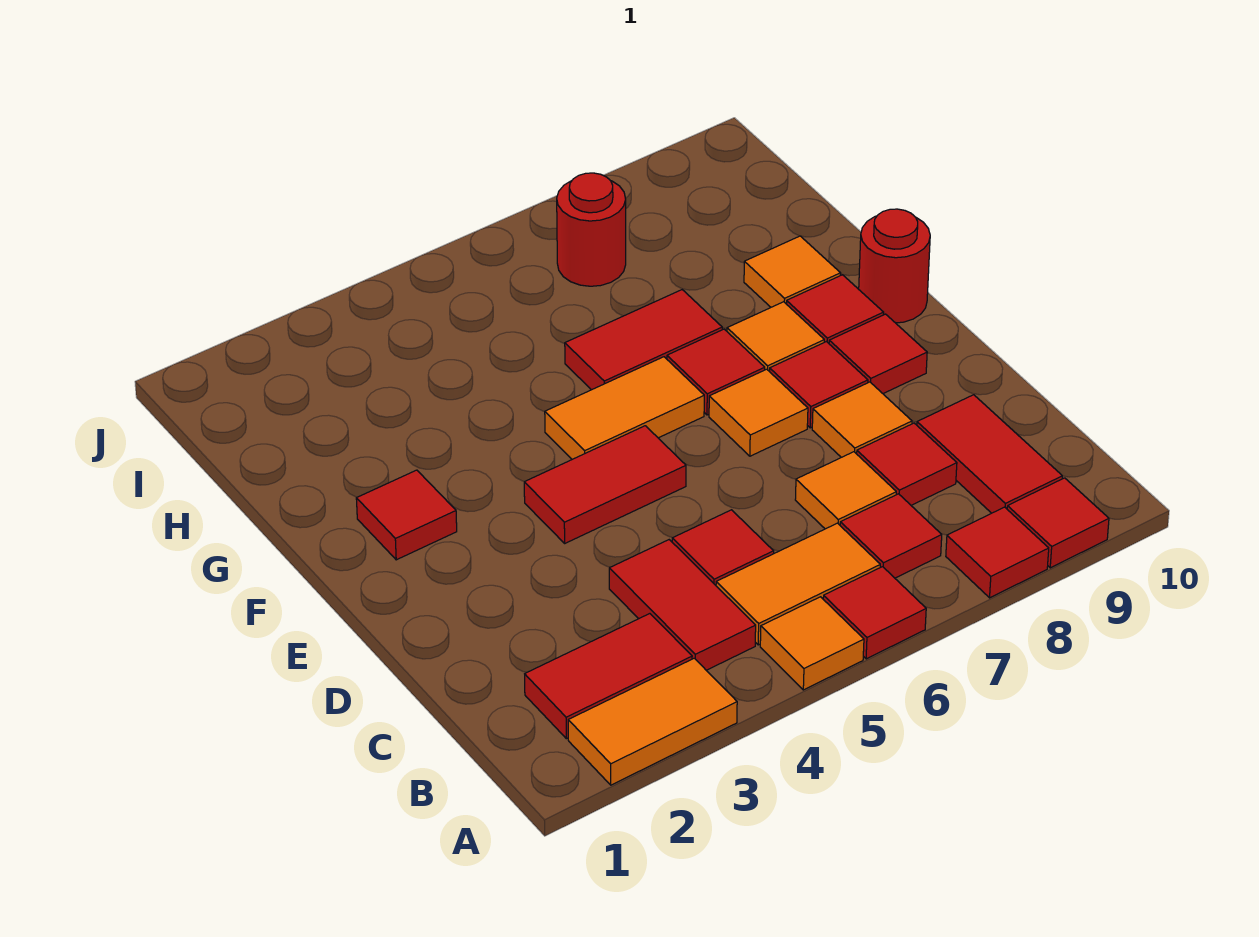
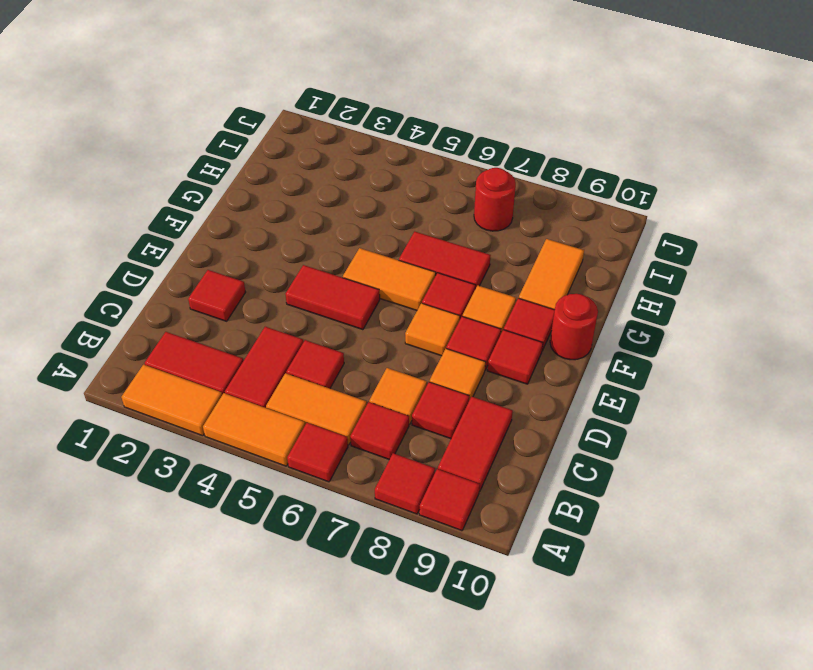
orange 1x1 tile [760,597,864,690] -> orange 1x2 tile [203,393,305,466]
red 1x1 tile [356,470,457,560] -> red 1x1 tile moved to [188,270,246,321]
orange 1x1 tile [744,236,841,307] -> orange 1x2 tile [519,239,584,310]

